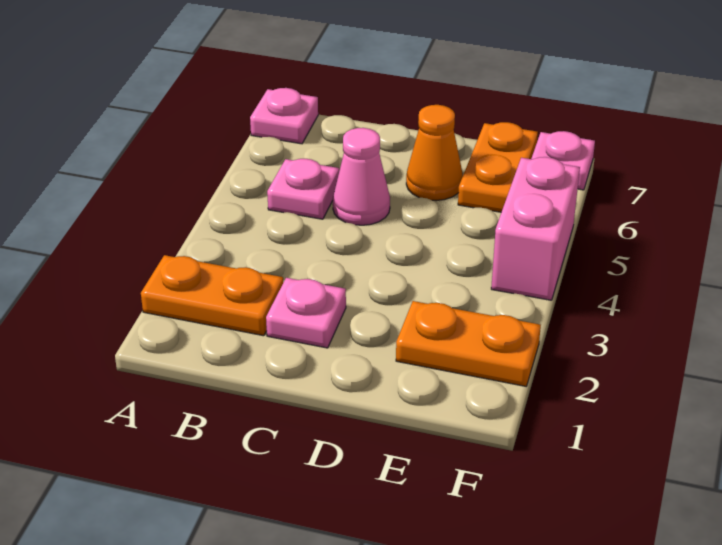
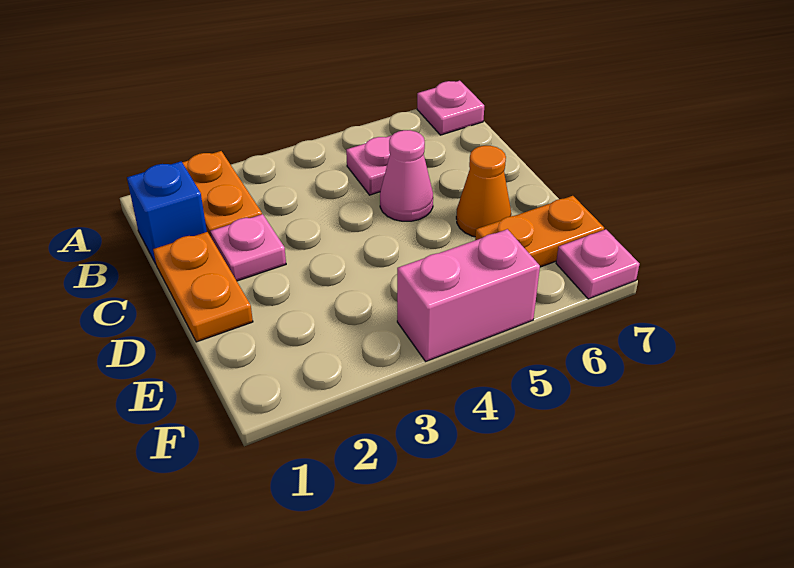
none -> blue 1x1 brick [127,162,207,264]
orange 1x2 plate [396,301,541,386] -> orange 1x2 plate moved to [153,232,253,342]

